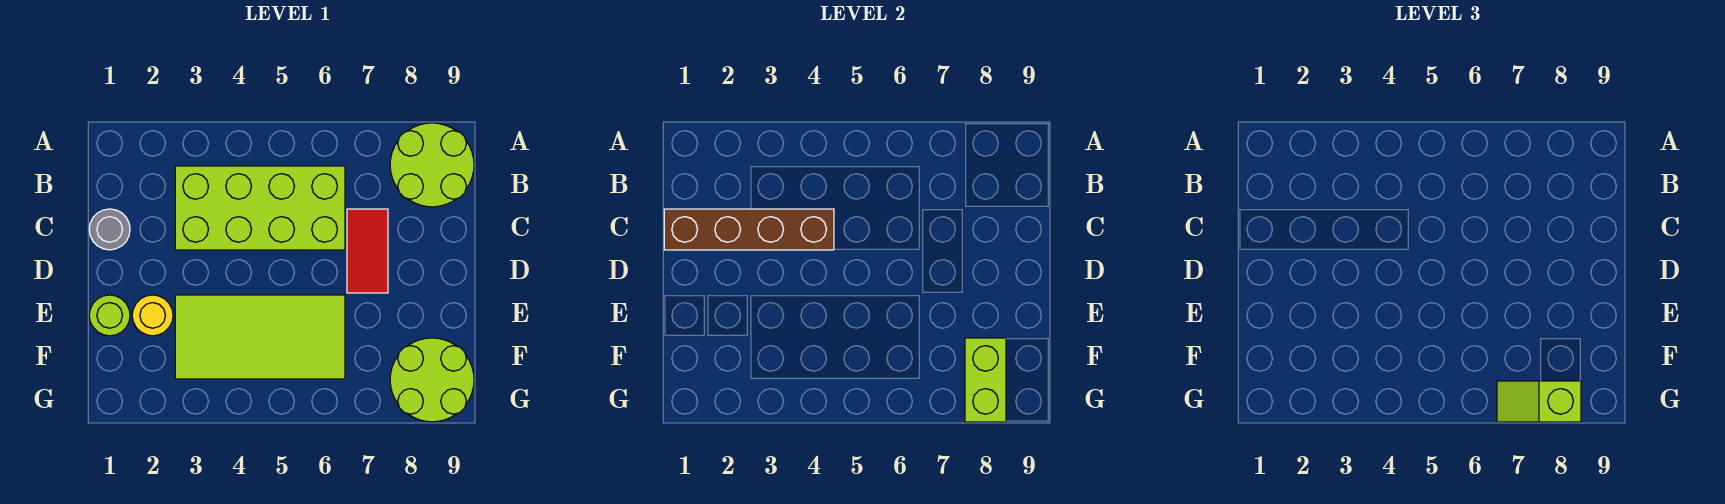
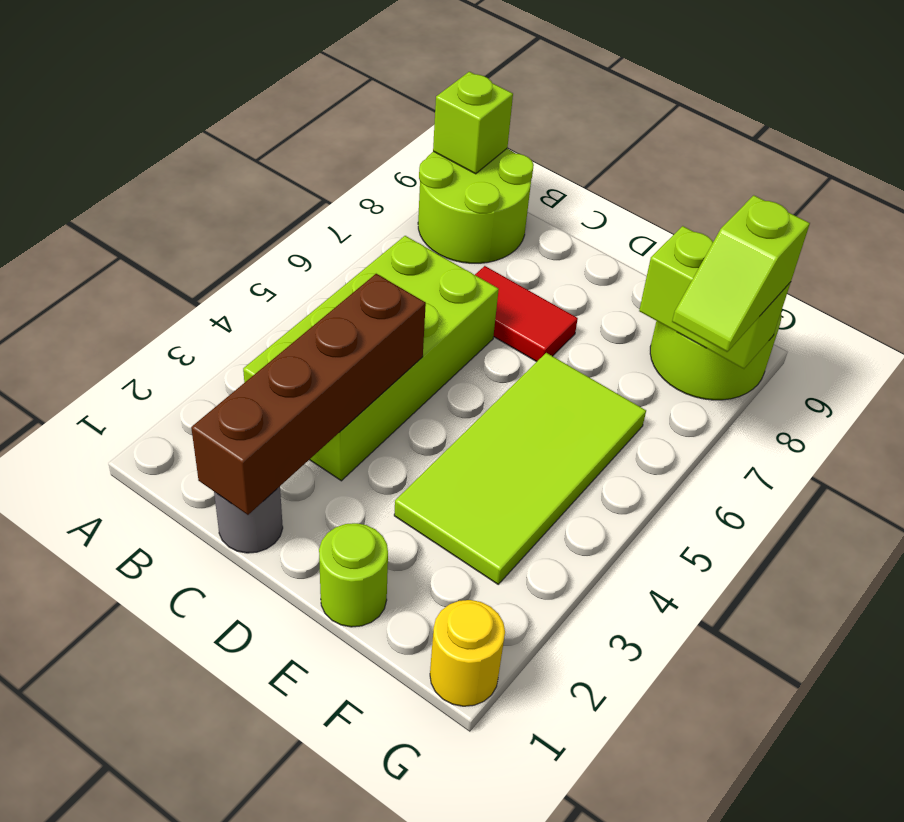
none -> lime 1x1 brick [433,72,513,174]
yellow 1x1 round brick [132,295,173,336] -> yellow 1x1 round brick moved to [430,600,505,706]

